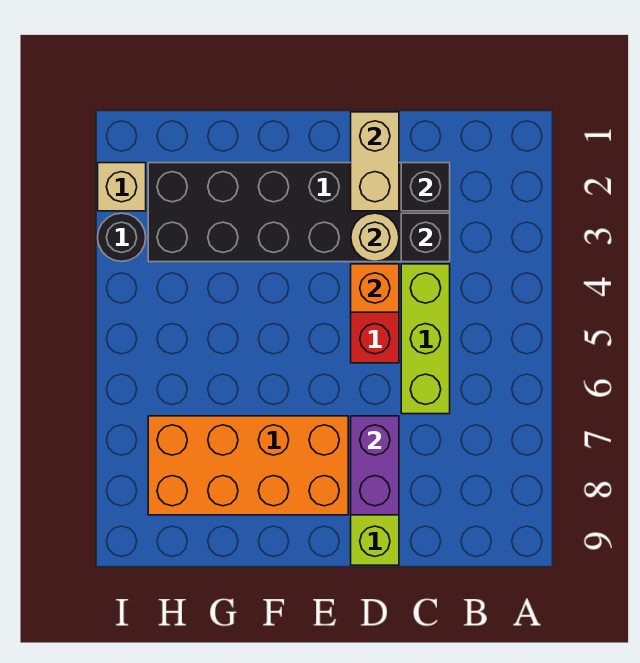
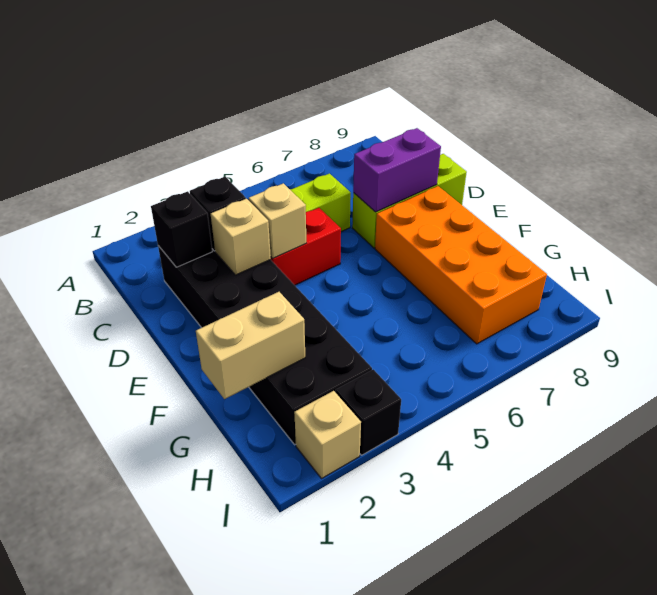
tan 1x2 brick [351,112,399,211] -> tan 1x2 brick moved to [196,292,305,399]
tan 1x1 round brick [351,213,399,262] -> tan 1x1 brick [211,199,271,275]
orange 1x1 brick [351,264,399,312] -> tan 1x1 brick [249,183,306,259]
black 1x1 round brick [98,213,146,261] -> black 1x1 brick [336,369,401,455]

